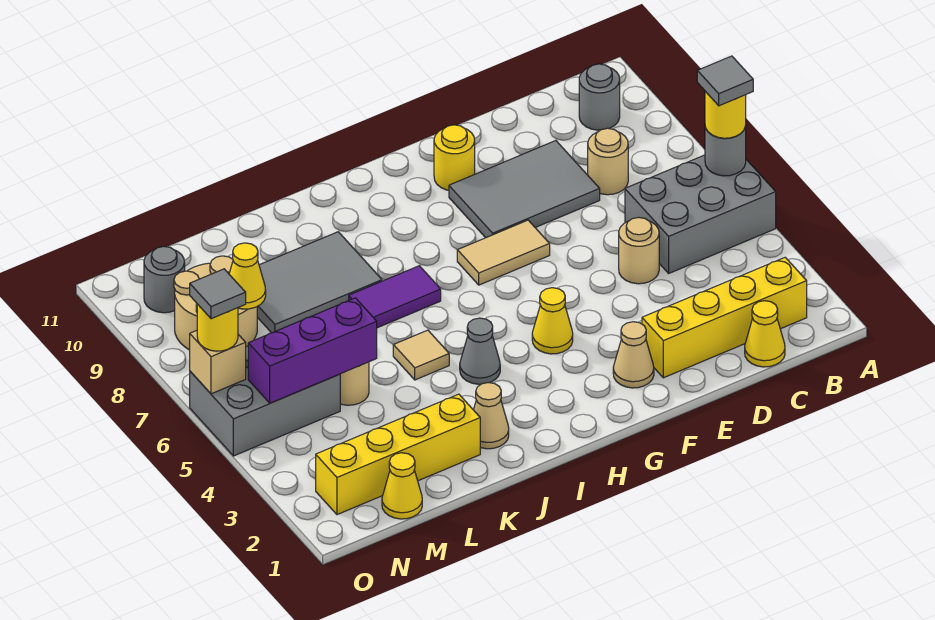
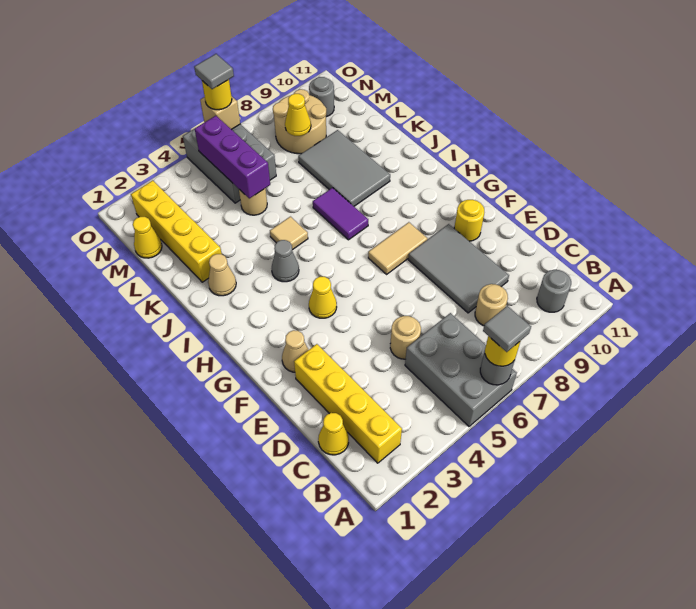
tan 1x2 tile [457,220,550,285] -> tan 1x2 tile turned to [368,222,427,274]

